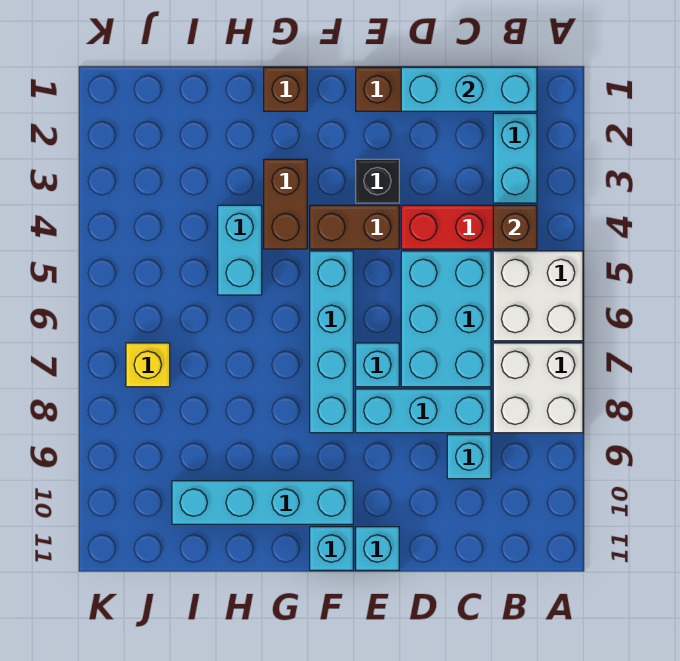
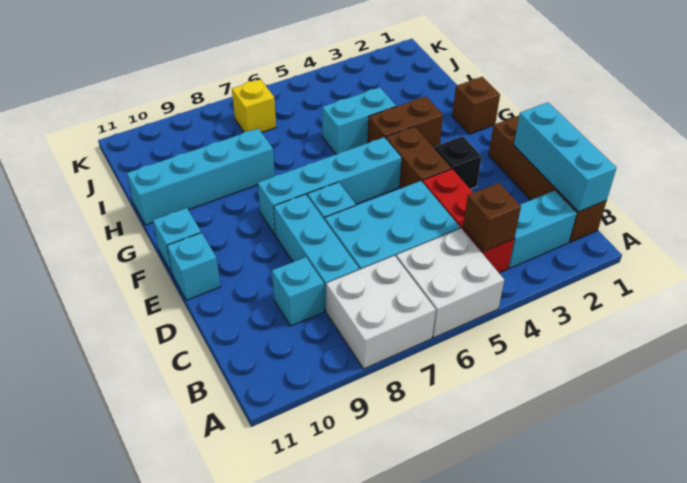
cyan 1x4 brick [172,481,353,524] -> cyan 1x4 brick turned to [127,128,275,225]

